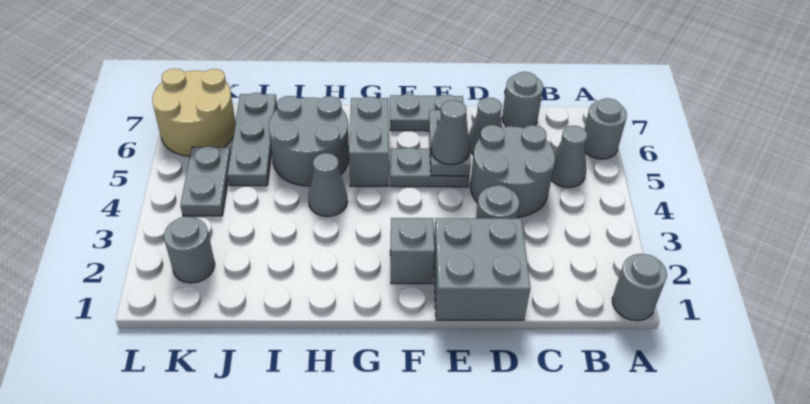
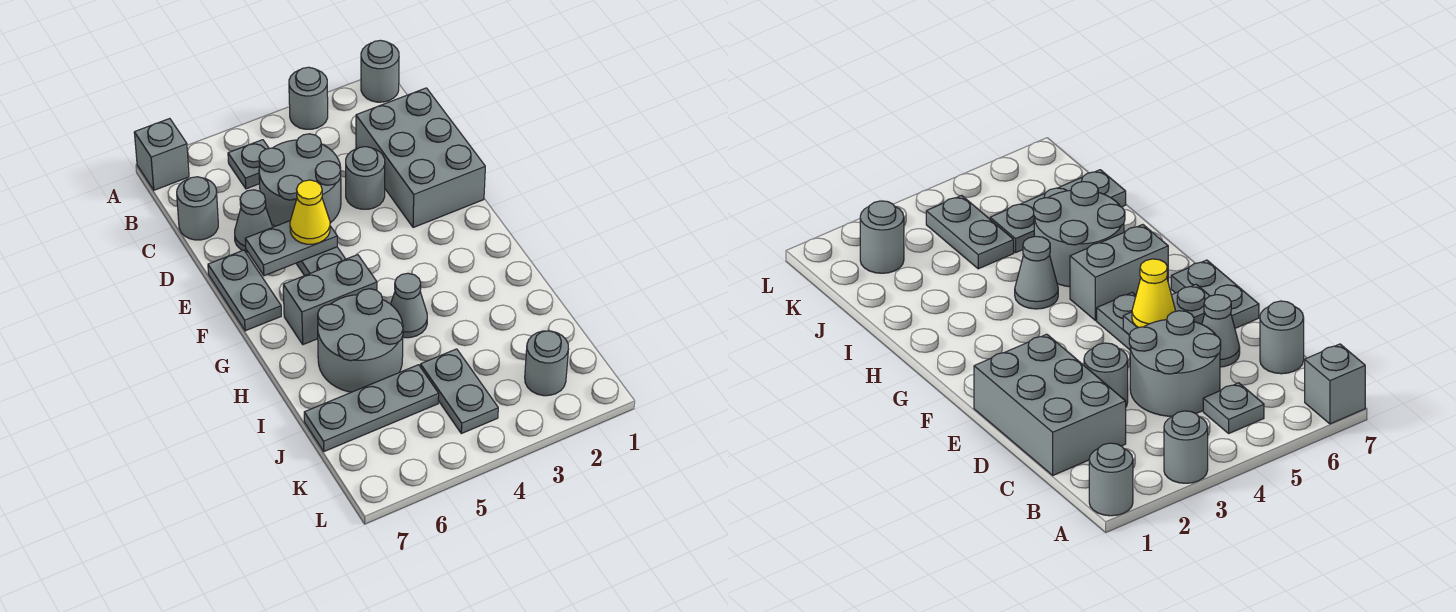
grey 1x1 round brick [584,98,627,159] -> grey 1x1 round brick moved to [289,67,328,129]
grey 1x1 cone [551,126,587,187] -> grey 1x1 plate [228,140,269,189]
grey 2x2 brick [434,218,531,320] -> grey 2x3 brick [356,88,485,228]
grey 1x1 cone [431,100,470,165] -> yellow 1x1 cone [290,180,330,244]
grey 1x1 brick [390,218,435,284] -> grey 1x1 brick moved to [134,119,189,190]
grey 1x2 plate [180,146,231,216] -> grey 1x2 plate turned to [420,349,498,434]
tan 2x2 round brick [152,69,236,156] -> none

